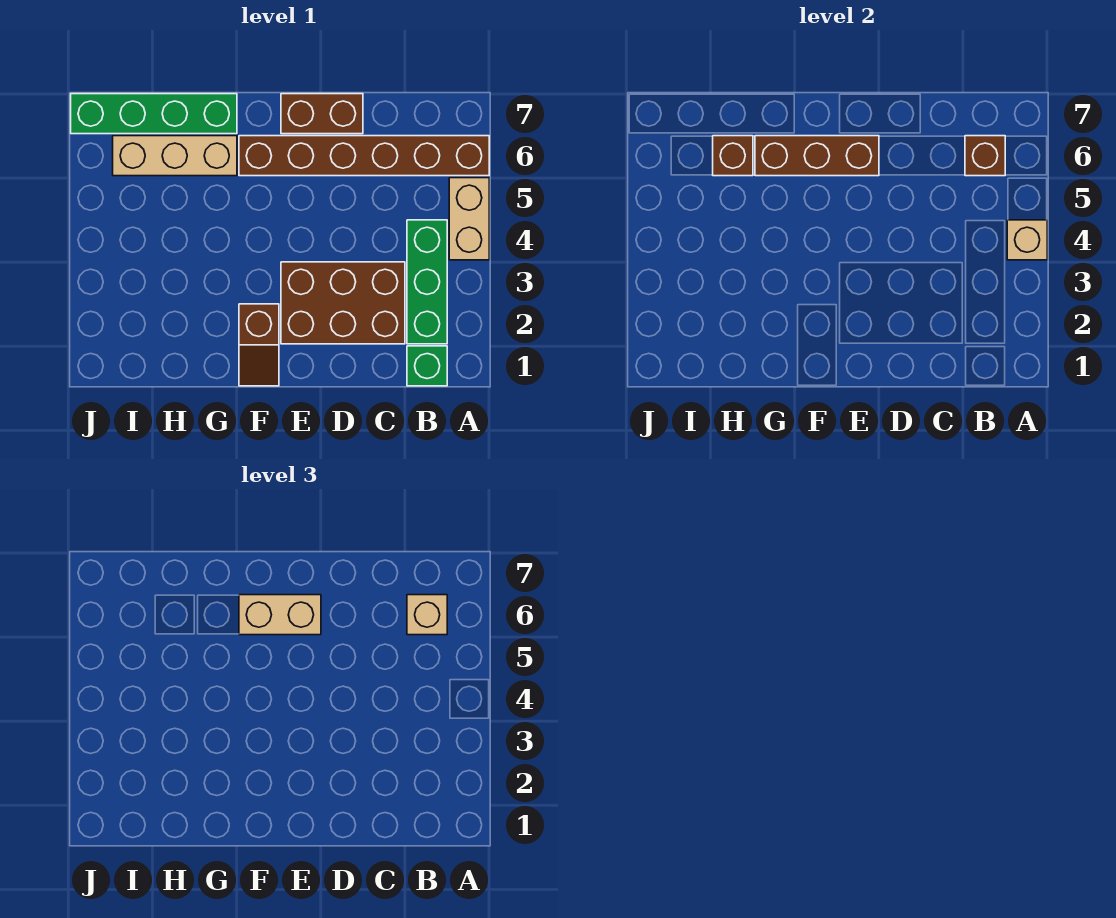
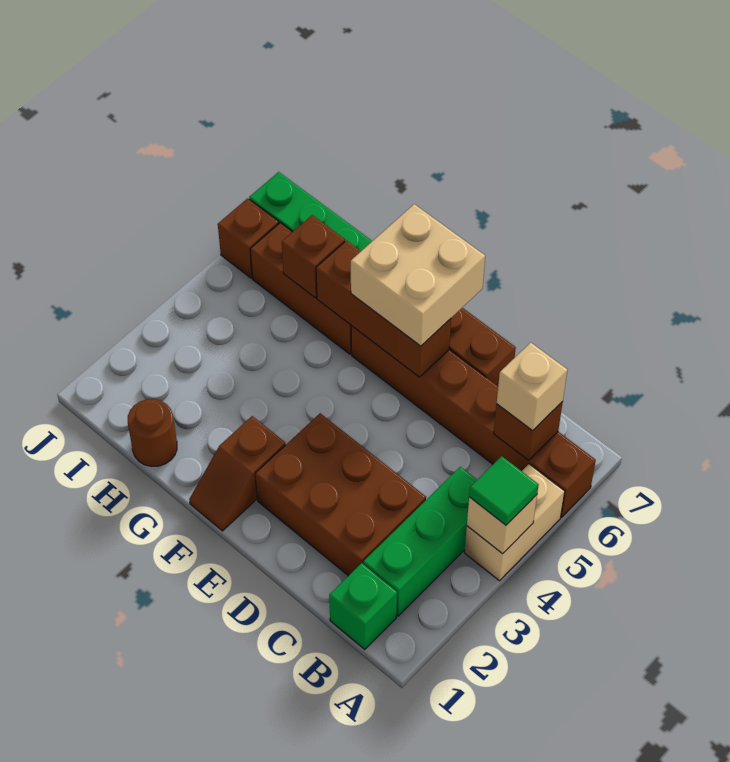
none -> green 1x1 tile [469,456,539,525]
tan 1x2 brick [239,595,321,635] -> tan 2x2 brick [351,204,485,346]
tan 1x3 brick [113,136,237,176] -> brown 1x3 brick [250,223,352,354]
none -> brown 1x1 round brick [128,399,177,466]
none -> brown 1x1 brick [218,198,279,278]

